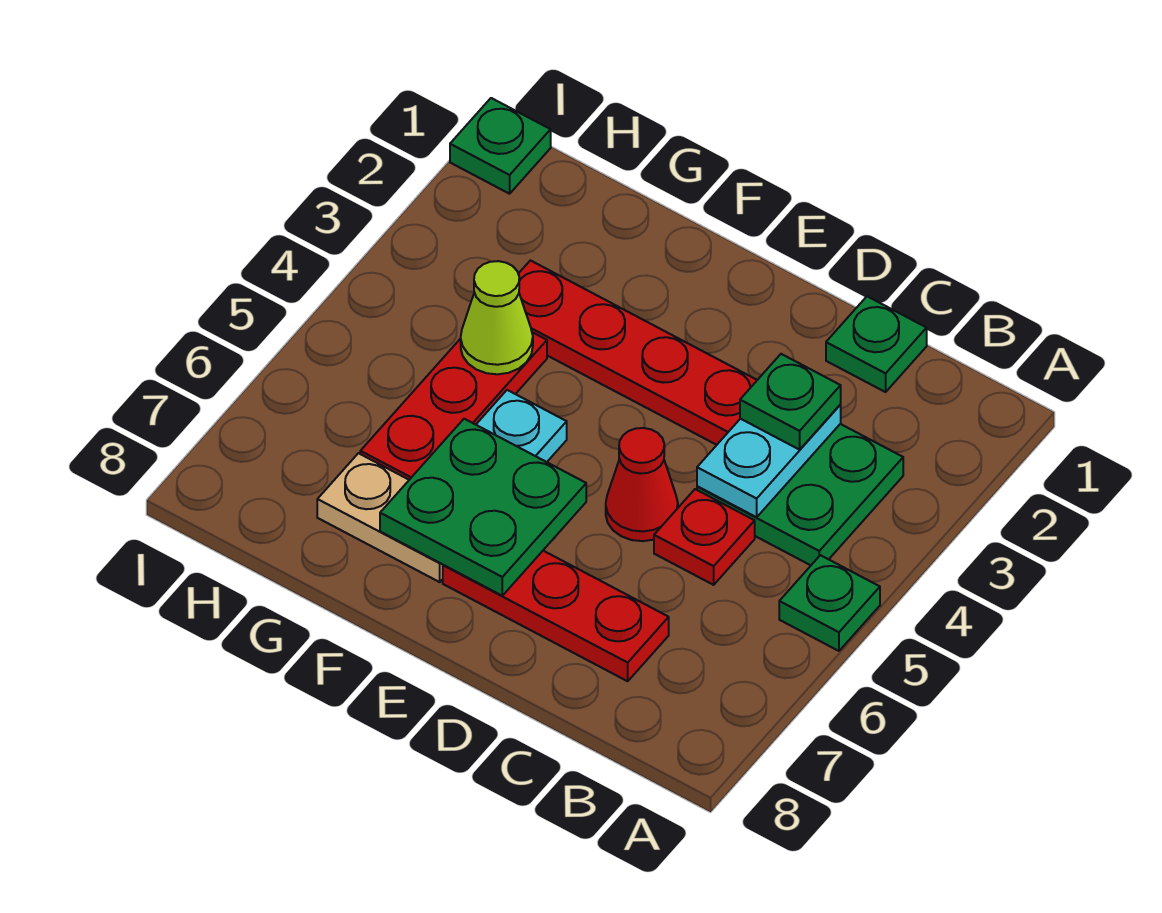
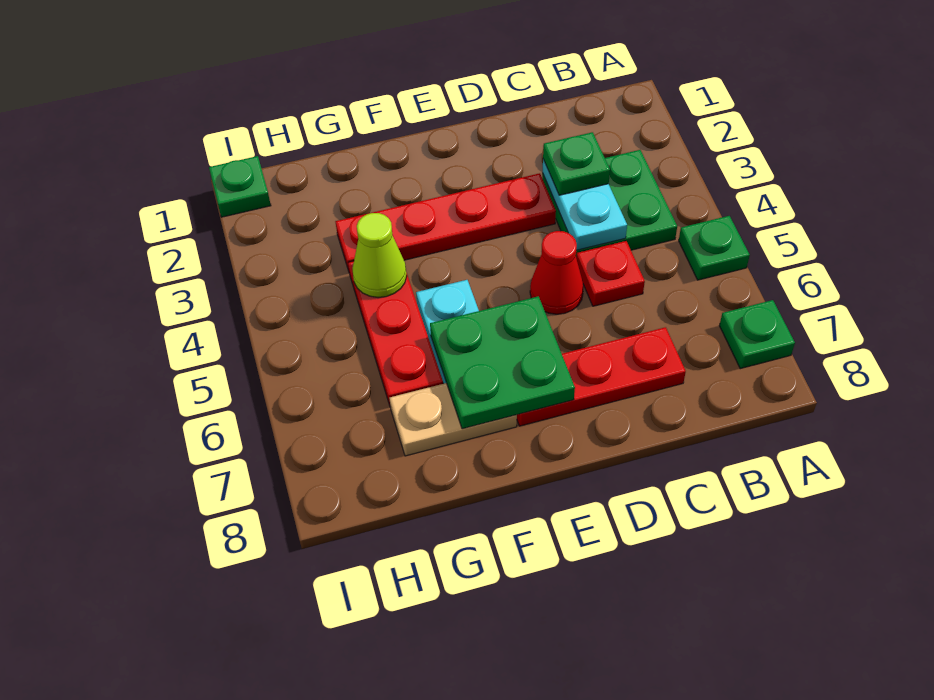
green 1x1 plate [826,296,927,392] -> green 1x1 plate moved to [720,300,795,369]

